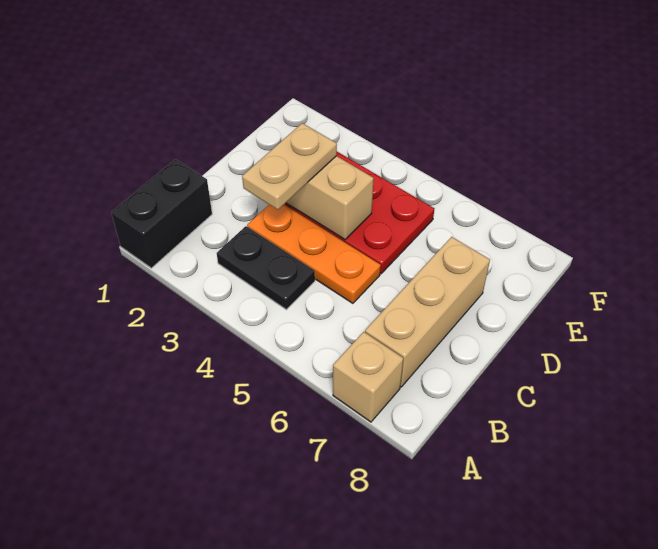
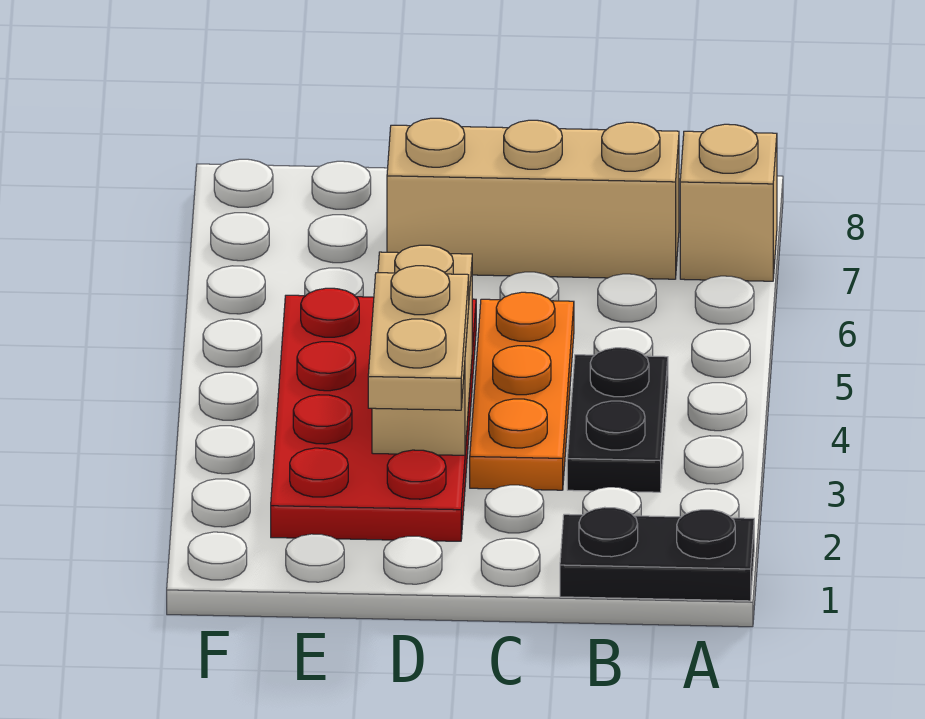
black 1x2 brick [111,159,212,268] -> black 1x2 plate [560,507,754,601]
tan 1x2 plate [242,123,337,210] -> tan 1x2 plate turned to [368,266,469,410]

